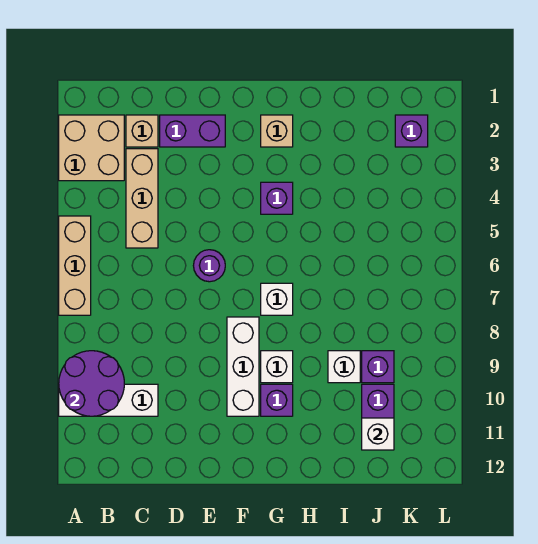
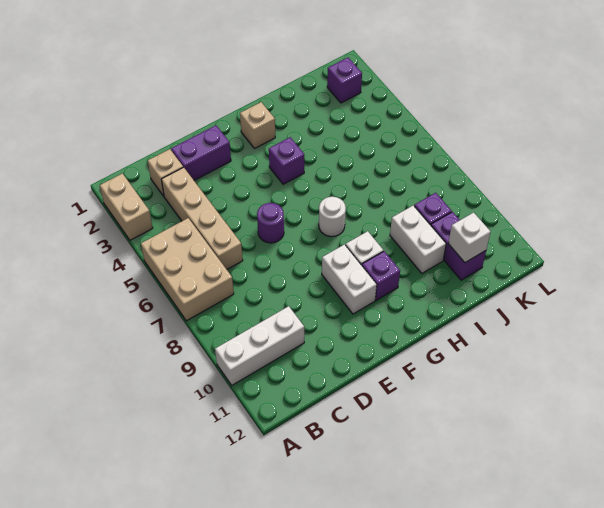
tan 2x2 brick [59,115,124,181] -> tan 1x2 brick [100,174,153,240]
tan 1x3 brick [59,216,91,315] -> tan 2x3 brick [141,218,234,321]
purple 2x2 round brick [59,351,124,416] -> none
tan 1x3 brick [126,149,158,248] -> tan 1x4 brick [161,167,243,269]
white 1x3 brick [227,317,259,416] -> white 1x2 brick [322,245,377,314]
white 1x1 brick [261,283,293,315] -> white 1x1 round brick [319,197,346,237]
white 1x1 brick [328,351,360,383] -> white 1x2 brick [390,205,446,273]

